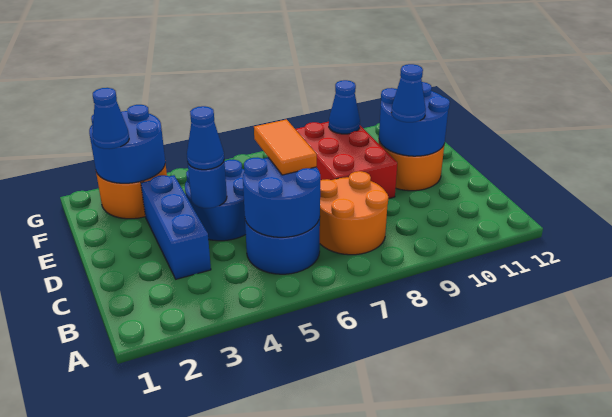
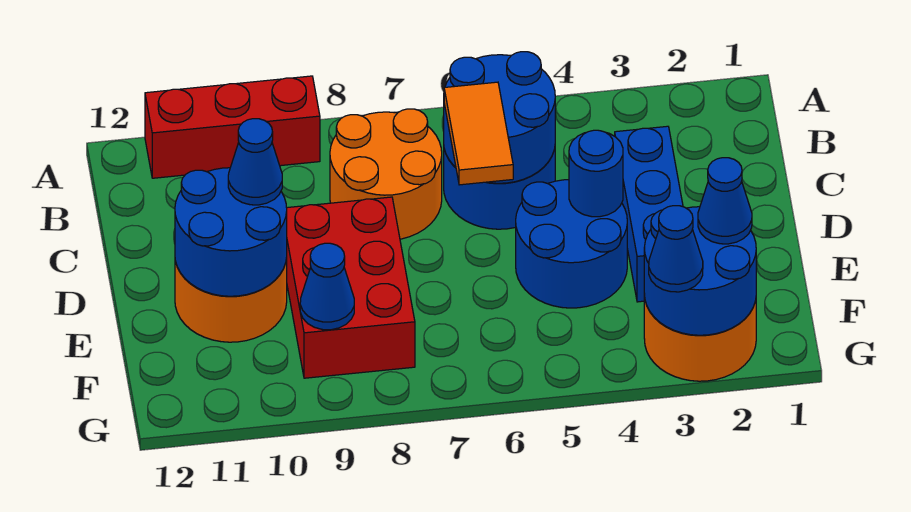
none -> red 1x3 brick [145,76,320,178]
blue 1x1 cone [187,106,224,170] -> blue 1x1 cone moved to [649,206,703,292]

